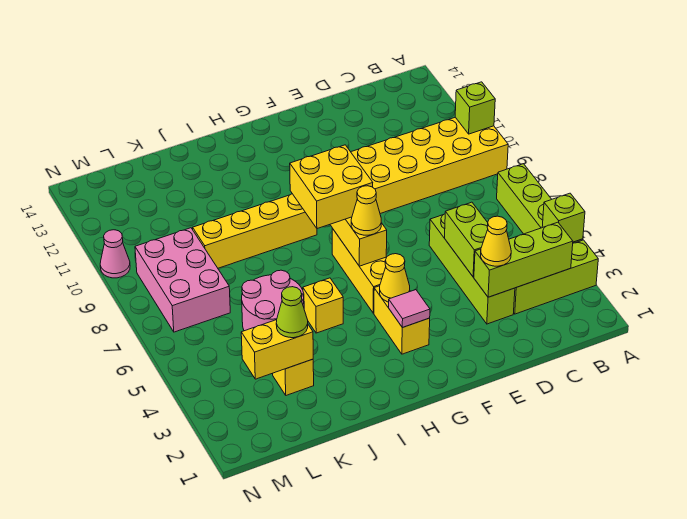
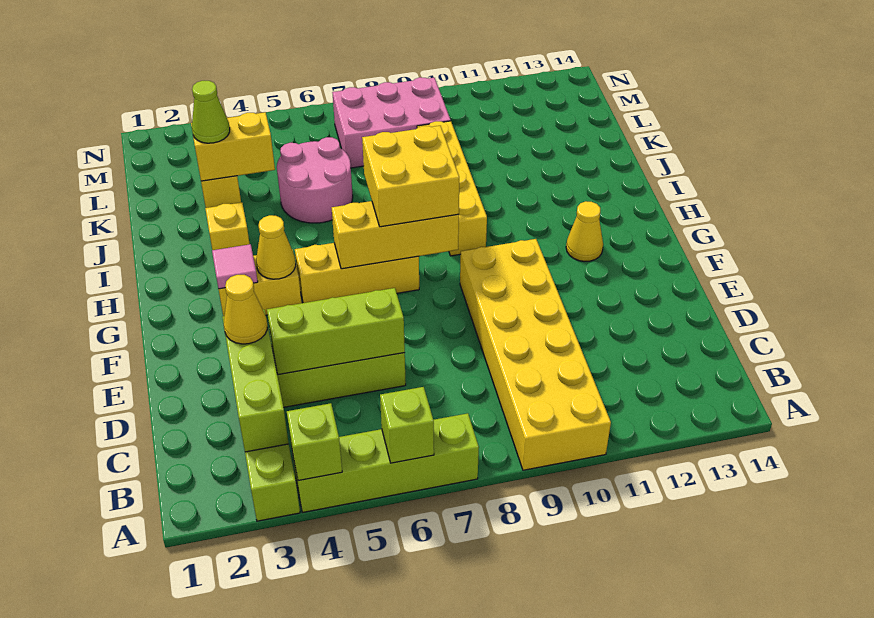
lime 1x1 brick [455,82,495,134] -> lime 1x1 brick moved to [380,387,434,463]
lime 1x2 brick [445,202,488,277] -> lime 1x3 brick [267,288,405,375]
yellow 1x1 cone [351,186,381,235] -> yellow 1x1 cone moved to [566,201,603,262]
yellow 1x1 brick [303,278,343,333] -> yellow 1x1 brick moved to [205,202,250,250]
yellow 1x2 brick [241,320,313,379] -> yellow 1x2 brick turned to [191,112,275,181]
pink 1x1 cone [100,230,130,278] -> none

